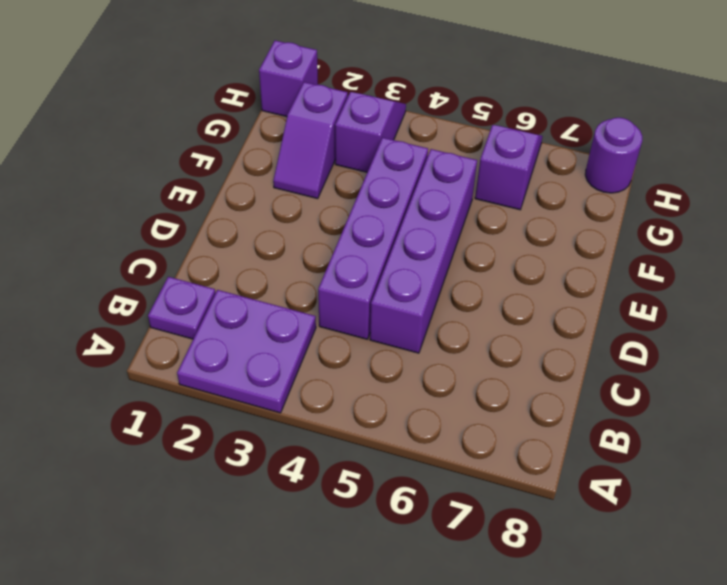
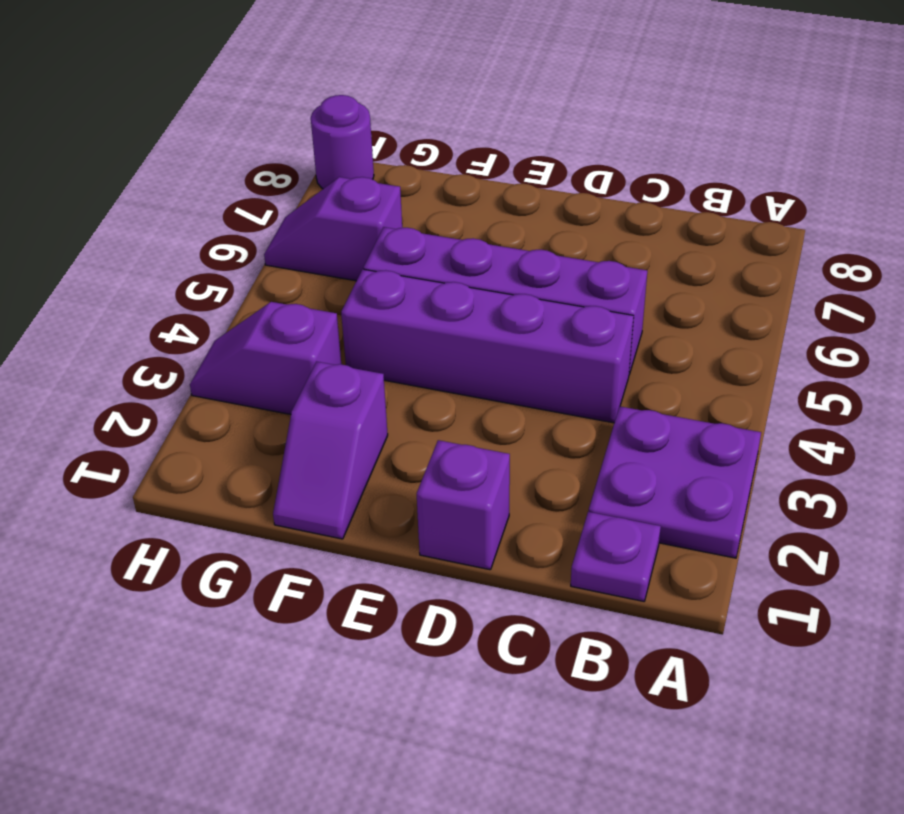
purple 1x2 slope [273,82,348,199] -> purple 1x2 slope turned to [273,362,388,539]
purple 1x1 brick [259,40,318,117] -> purple 1x1 brick moved to [417,440,510,570]

